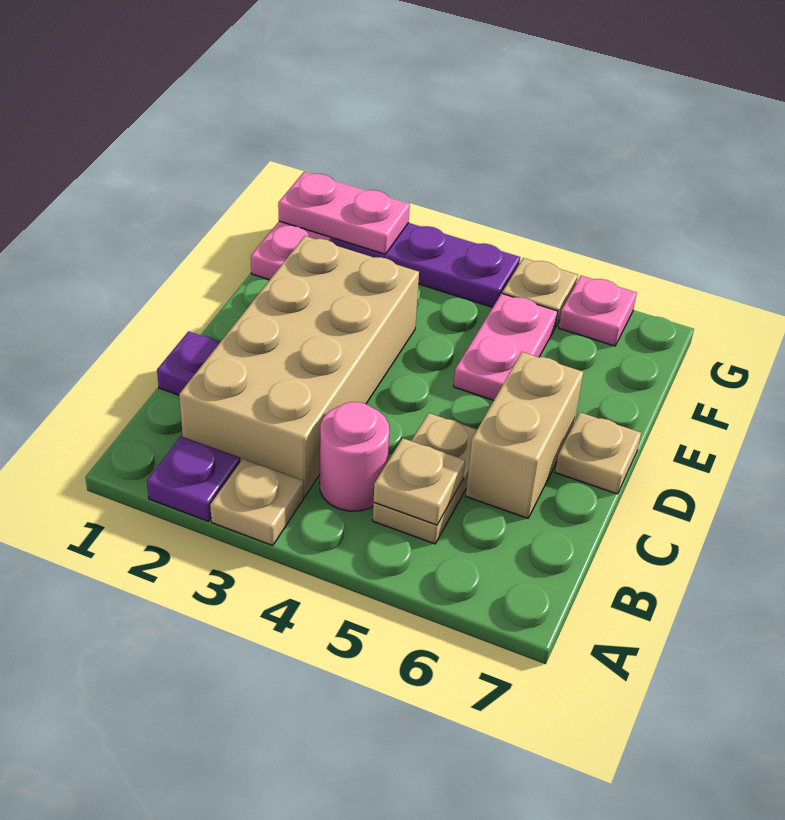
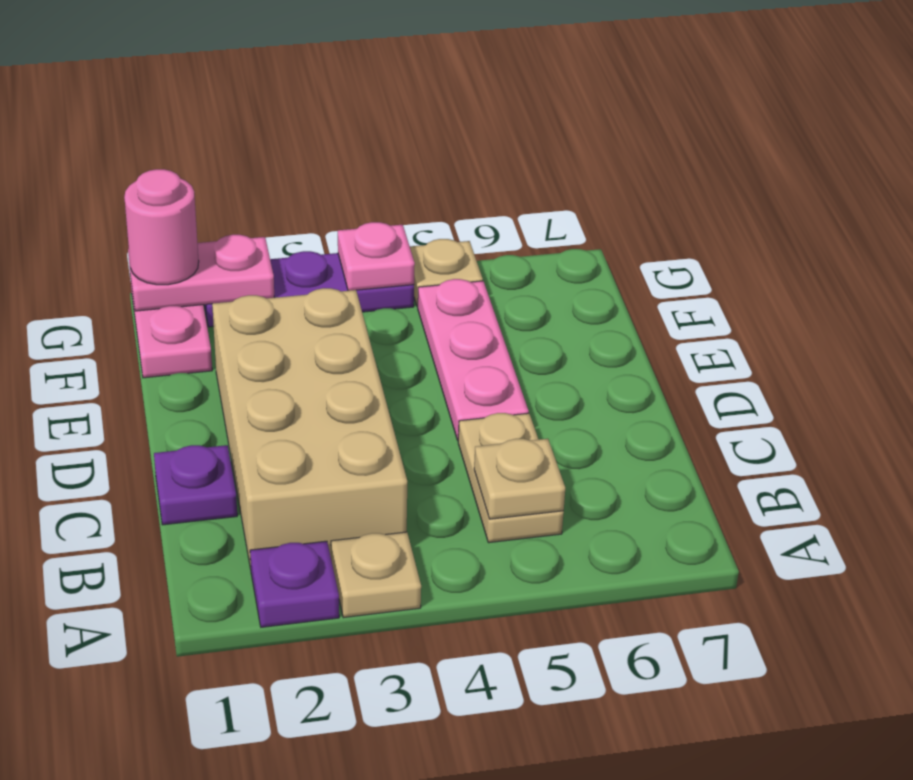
pink 1x1 round brick [320,402,389,511] -> pink 1x1 round brick moved to [124,169,199,285]
tan 1x2 brick [466,352,583,518] -> none
tan 1x1 plate [555,412,641,494] -> none
pink 1x2 plate [454,293,557,400] -> pink 1x3 plate [418,279,529,440]
pink 1x1 plate [559,276,637,346] -> pink 1x1 plate moved to [338,222,415,291]

